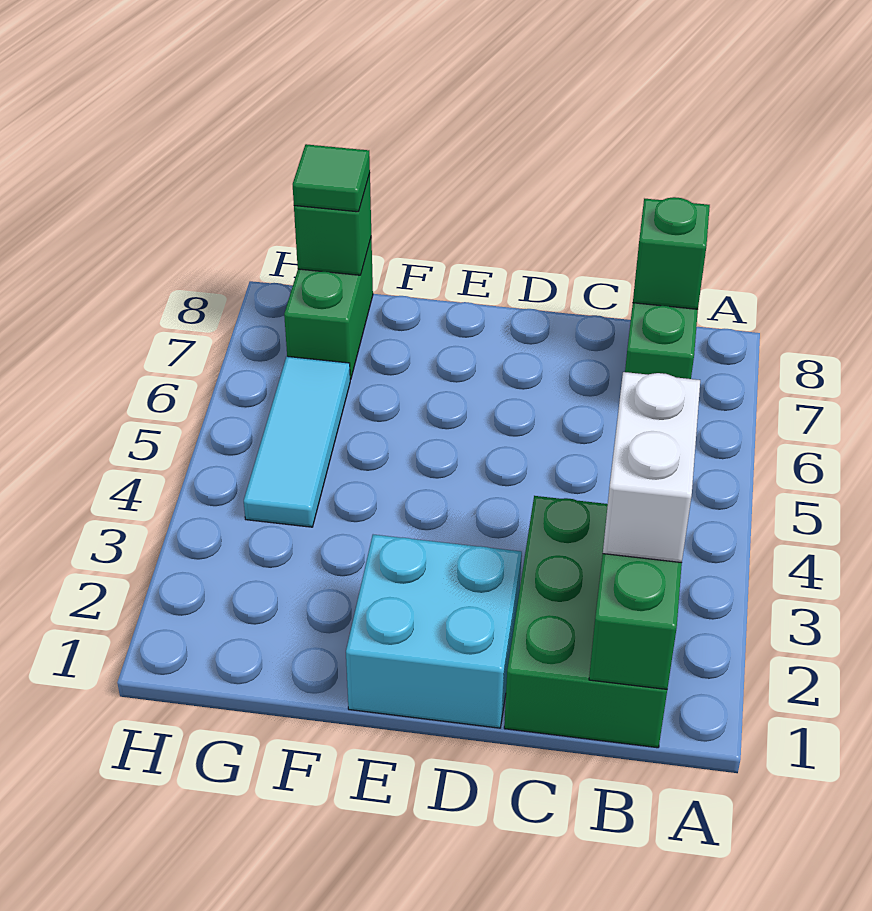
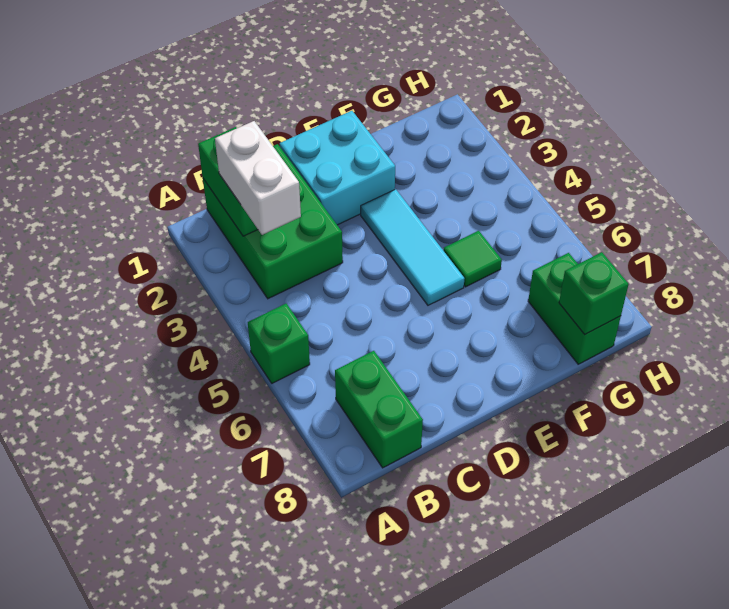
green 1x1 brick [633,197,710,309] -> green 1x1 brick moved to [248,304,310,383]
cyan 1x3 tile [244,356,350,527] -> cyan 1x3 tile moved to [361,189,465,305]
green 1x1 tile [293,144,370,212] -> green 1x1 tile moved to [443,231,502,287]

